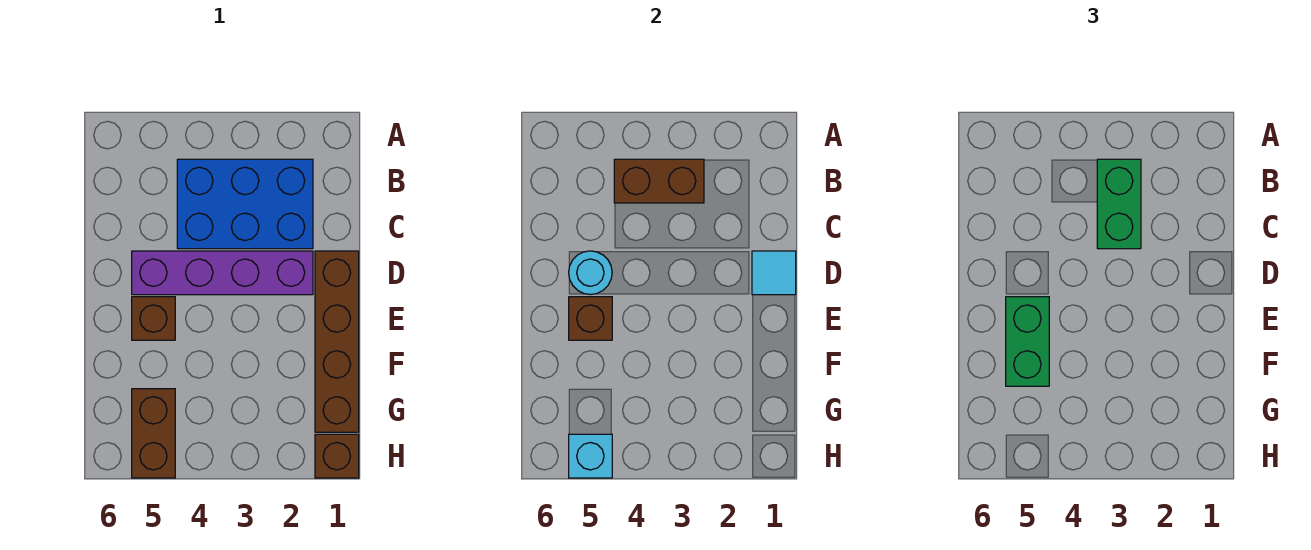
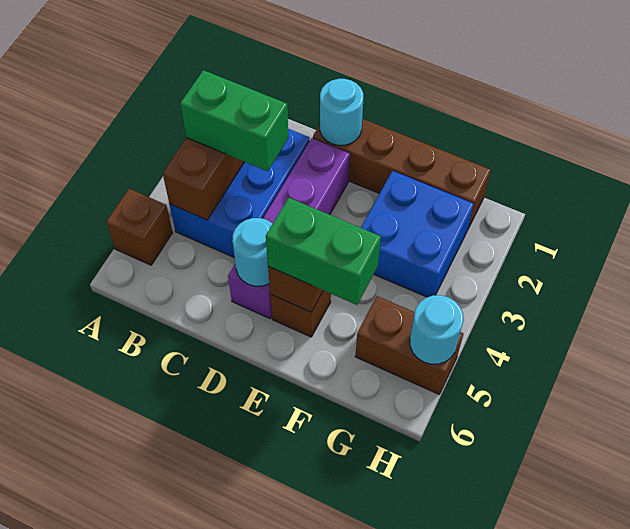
cyan 1x1 tile [752,251,796,295] -> cyan 1x1 round brick [320,79,363,145]
none -> blue 2x2 brick [361,171,474,297]
brown 1x1 brick [315,434,359,478] -> brown 1x1 brick moved to [106,189,173,265]
cyan 1x1 brick [569,434,612,478] -> cyan 1x1 round brick [410,295,464,364]

